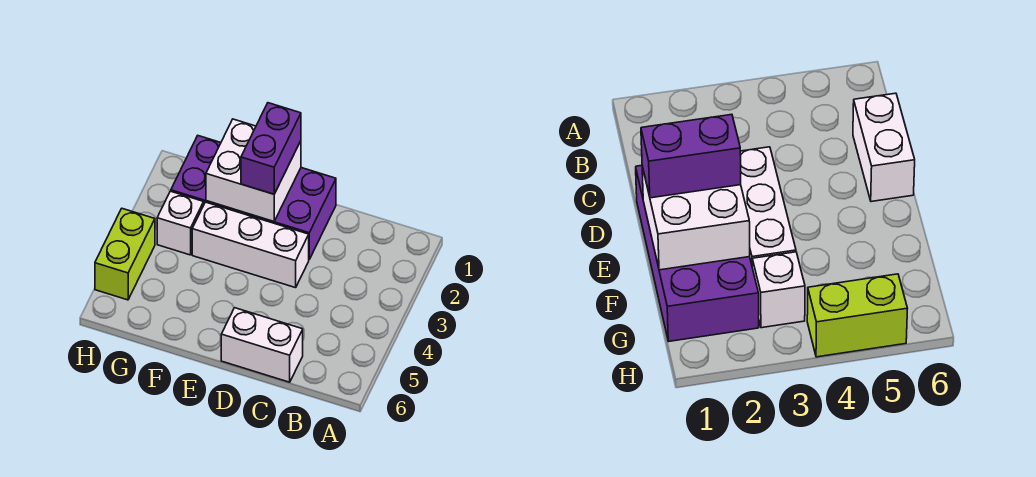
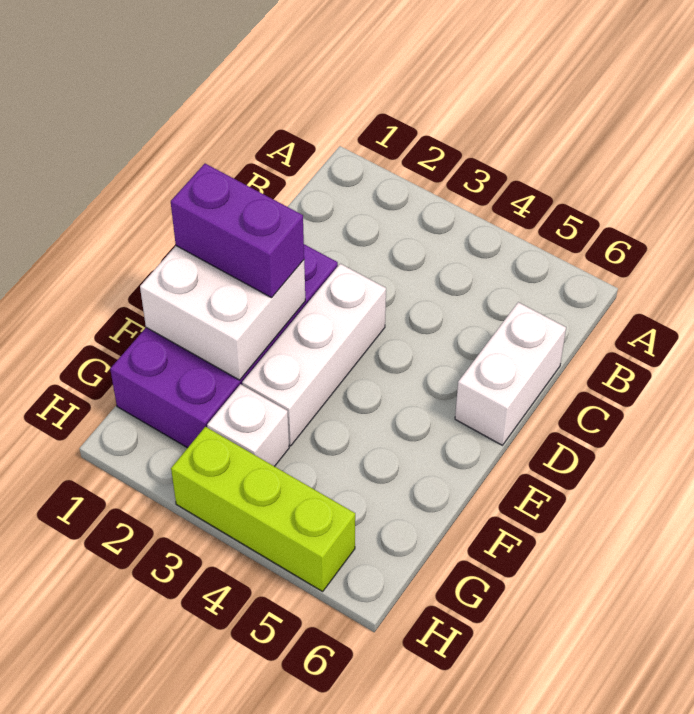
lime 1x2 brick [95,209,155,300] -> lime 1x3 brick [171,427,355,591]

